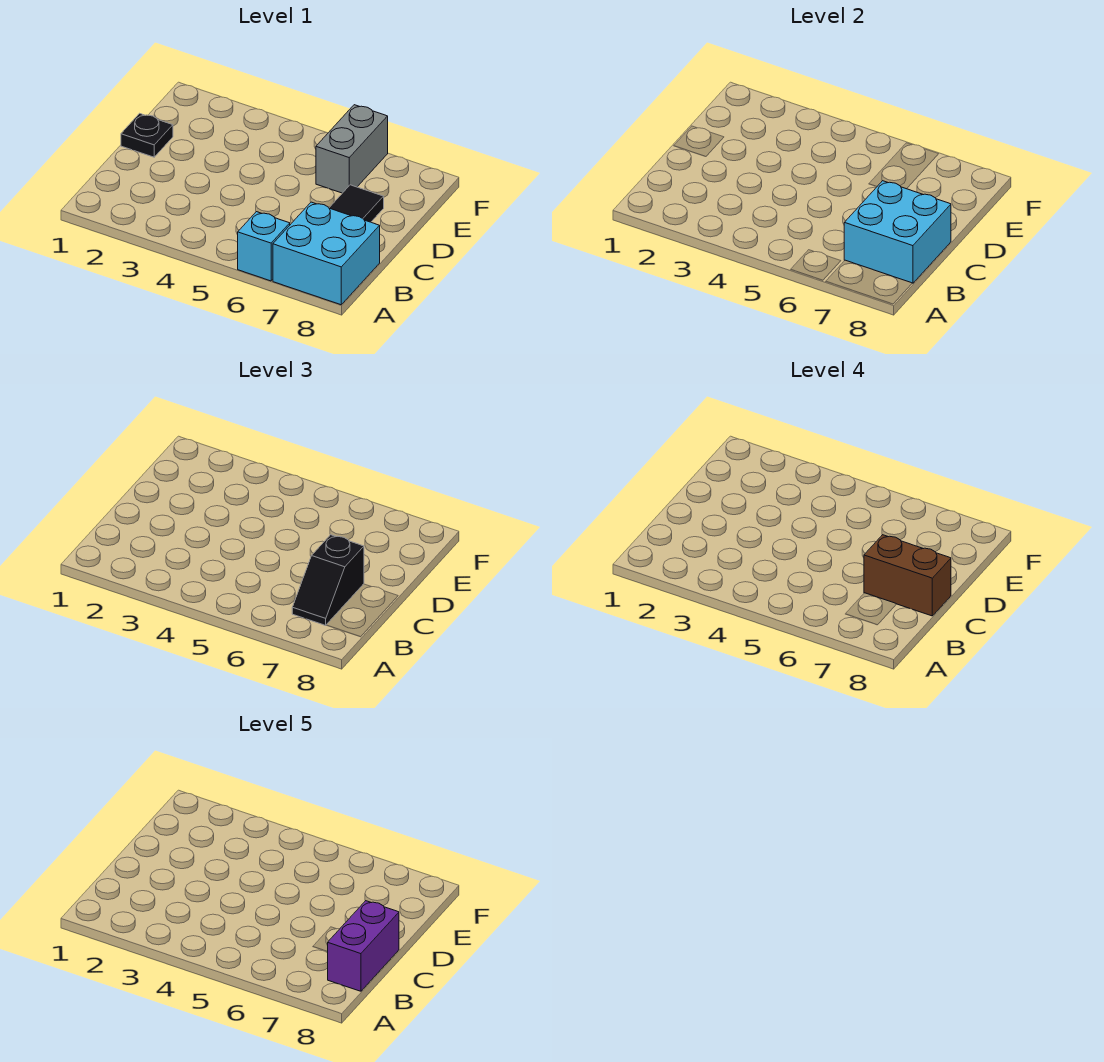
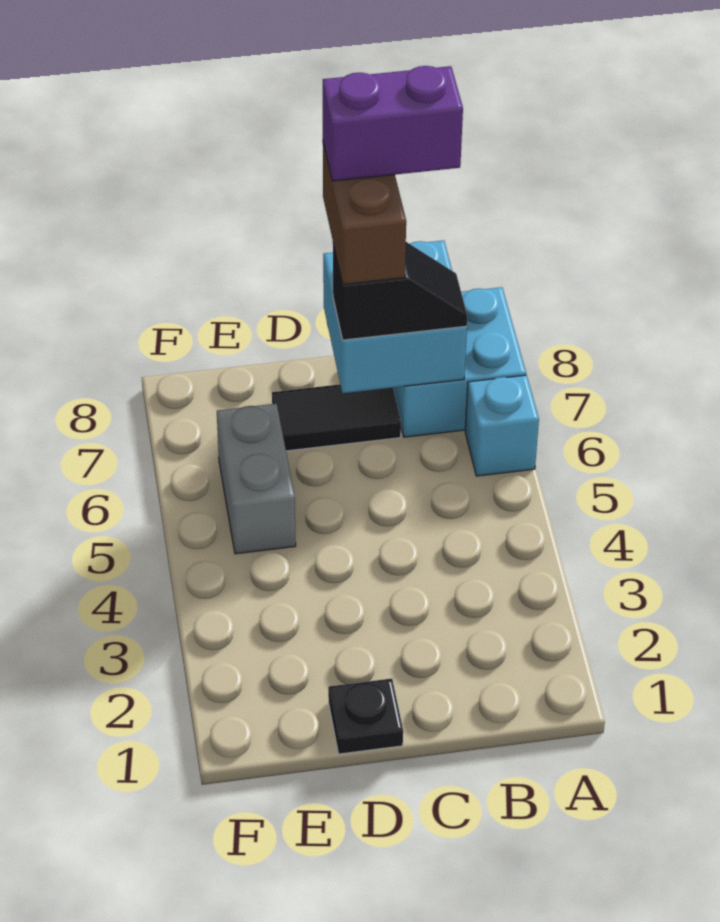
grey 1x2 brick [316,105,388,193] -> grey 1x2 brick turned to [217,404,296,554]

